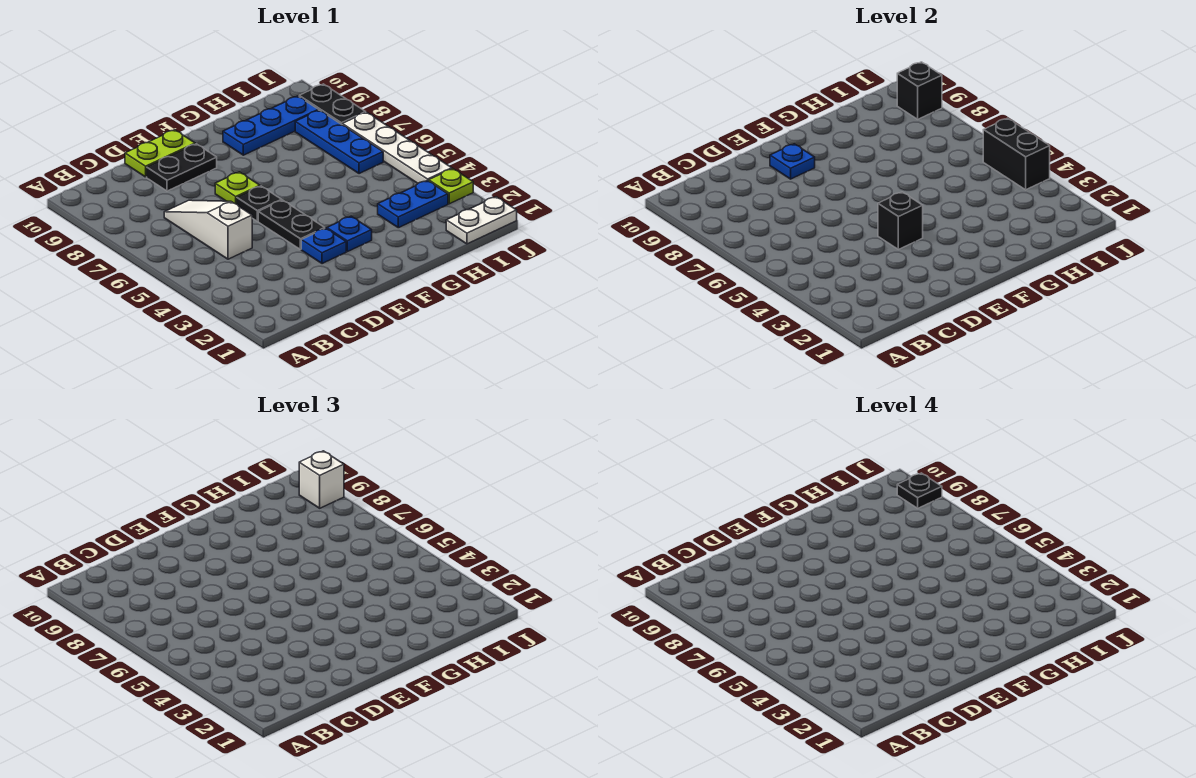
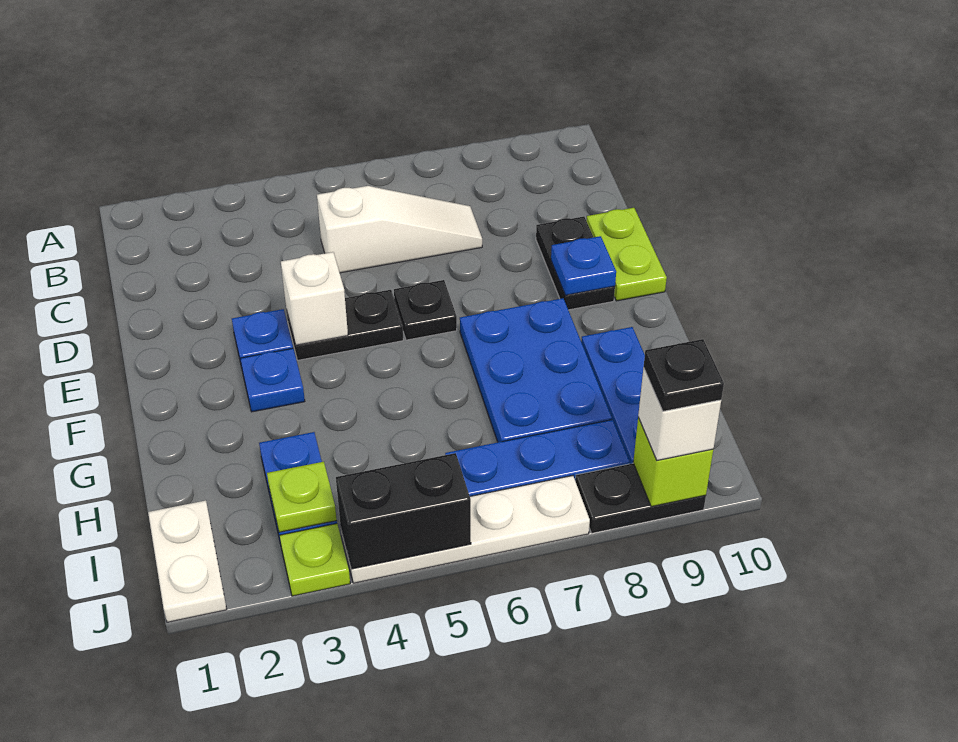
black 1x1 brick [878,192,923,249] -> white 1x1 brick [281,252,348,345]
lime 1x1 plate [215,172,260,204] -> lime 1x1 plate moved to [267,462,337,532]
none -> blue 2x3 plate [460,298,612,442]
black 1x1 brick [897,62,942,119] -> lime 1x1 brick [633,417,713,507]

